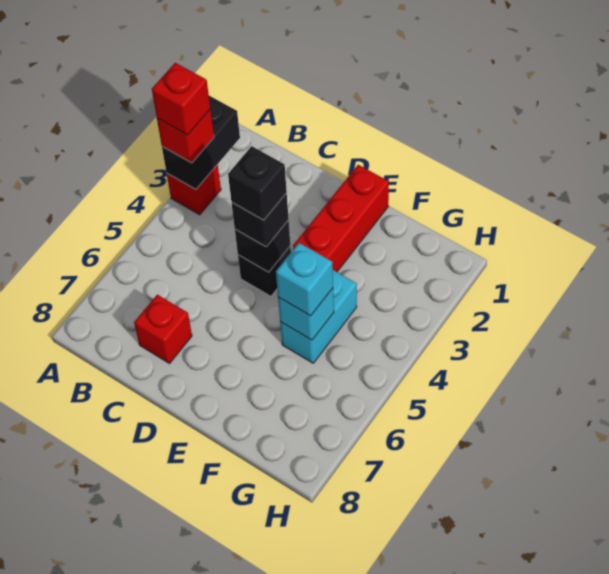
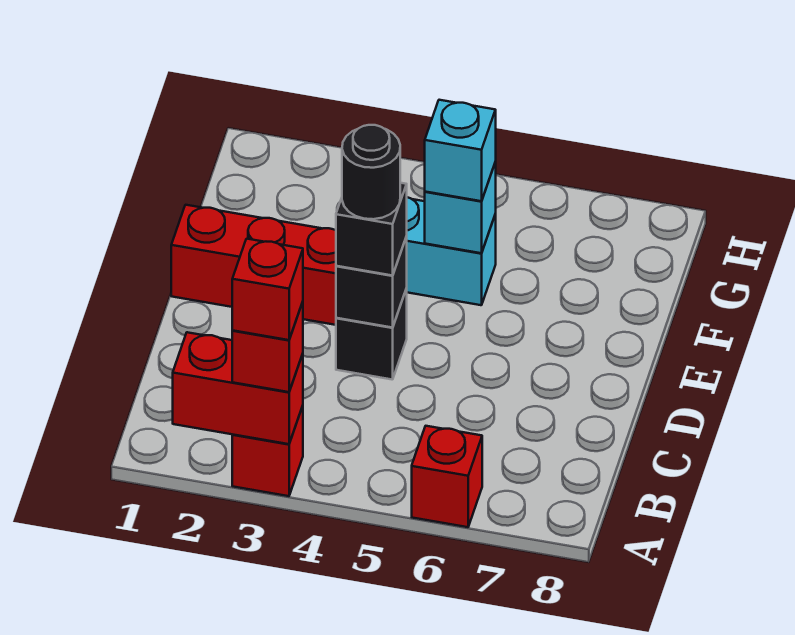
black 1x2 brick [162,96,240,190] -> red 1x2 brick [173,332,303,444]
red 1x1 brick [134,295,192,363] -> red 1x1 brick moved to [412,426,482,527]
black 1x1 brick [228,146,287,220] -> black 1x1 round brick [342,125,400,219]

